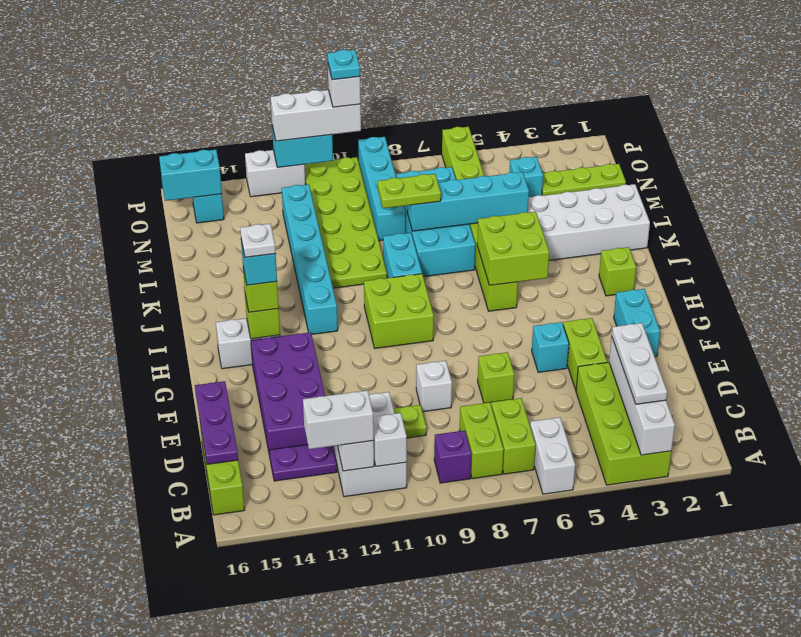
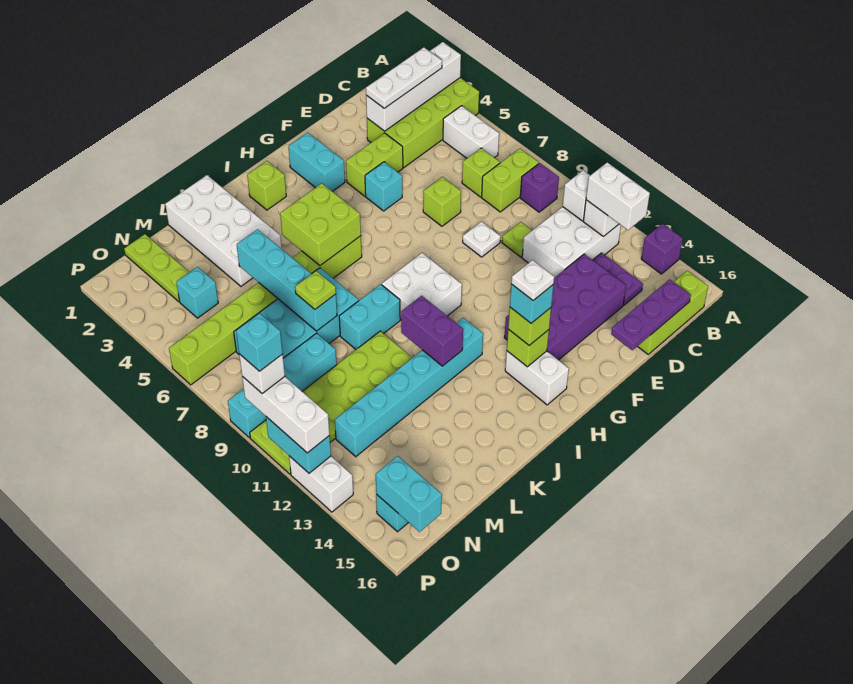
white 1x2 brick [530,417,575,494] -> white 1x2 brick turned to [443,106,499,158]
none -> purple 1x1 brick [641,224,683,274]
lime 1x2 brick [492,398,536,474] -> lime 1x1 brick [462,148,500,197]
white 1x1 brick [416,361,452,412] -> white 1x1 plate [463,222,501,257]
cyan 1x2 brick [614,289,660,357] -> cyan 1x2 brick turned to [289,132,345,191]
lime 2x2 brick [364,274,434,348] -> white 2x2 brick [382,253,462,319]
none -> purple 1x2 brick [401,296,463,366]
lime 1x2 plate [378,174,441,208] -> lime 1x1 plate [295,271,336,309]
cyan 1x1 plate [327,50,360,80] -> cyan 1x1 brick [236,313,283,371]

